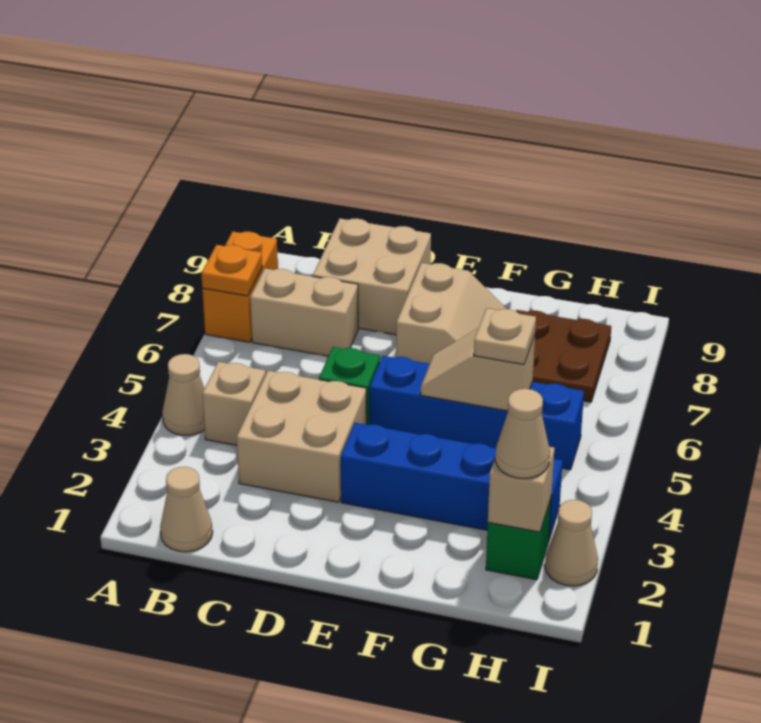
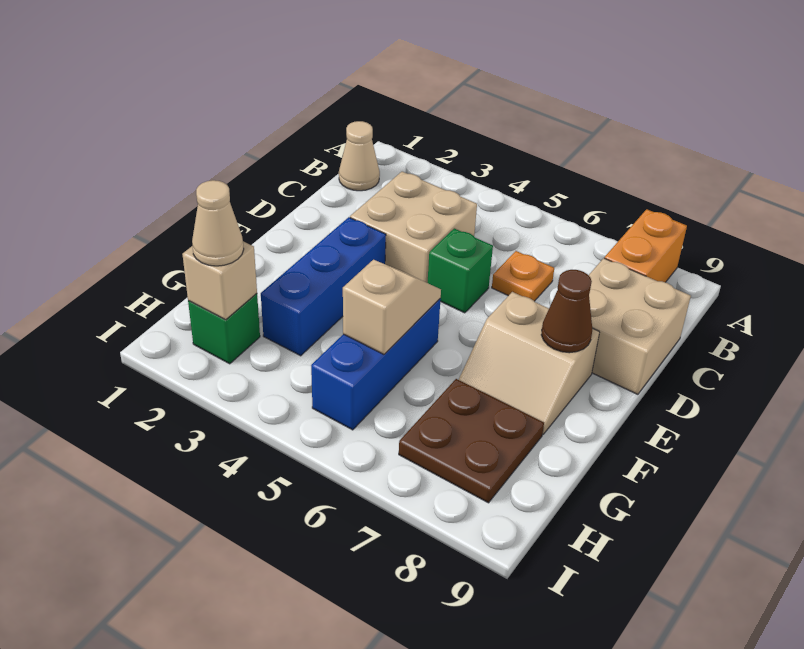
tan 1x1 cone [162,354,205,435] -> none
orange 1x2 brick [202,232,278,342] -> orange 1x2 brick turned to [605,209,687,282]
orange 1x1 plate [201,245,262,296] -> orange 1x1 plate moved to [492,251,554,301]
tan 1x1 brick [202,362,266,445] -> none
tan 1x2 brick [250,268,358,356] -> none
blue 1x4 brick [341,423,563,542] -> blue 1x3 brick [261,217,386,356]
blue 1x4 brick [369,356,584,470] -> blue 1x3 brick [311,299,441,430]
none -> brown 1x1 cone [541,270,592,353]
tan 1x1 plate [474,308,536,365] -> none
tan 1x1 cone [545,500,598,586] -> none

